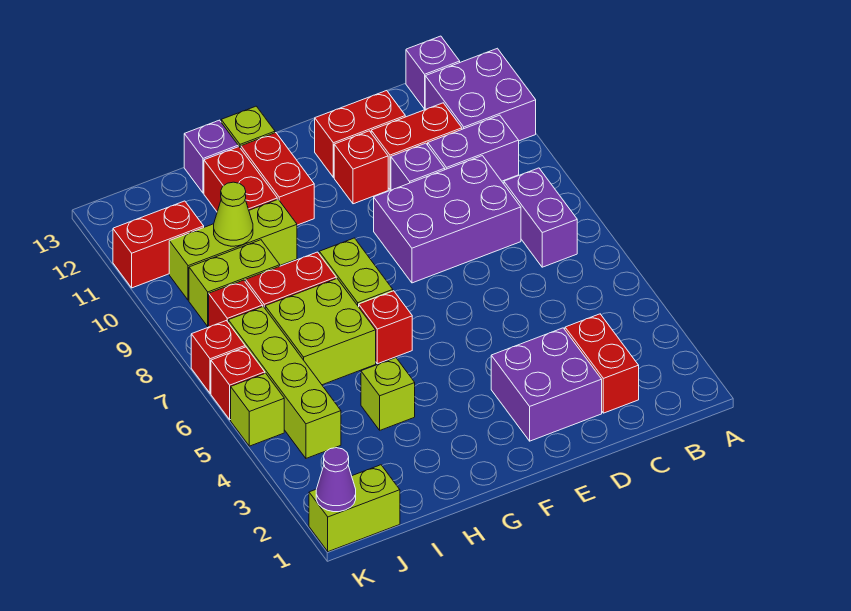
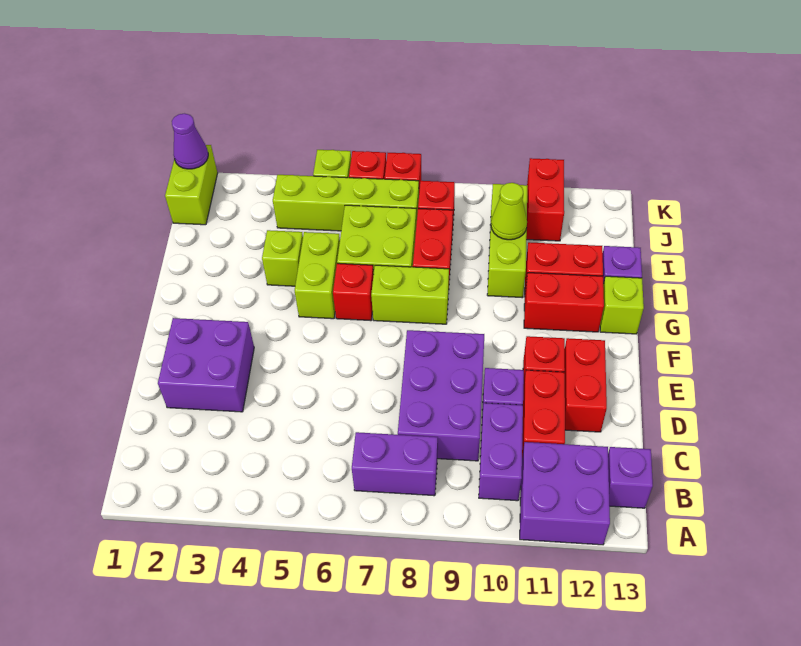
red 1x2 brick [565,314,639,413] -> none
lime 1x2 brick [189,240,280,327] -> lime 1x2 brick moved to [295,232,340,319]

